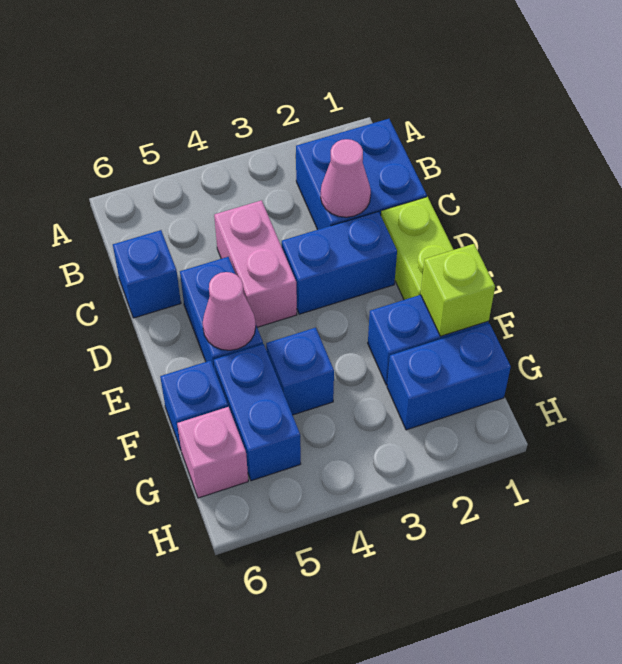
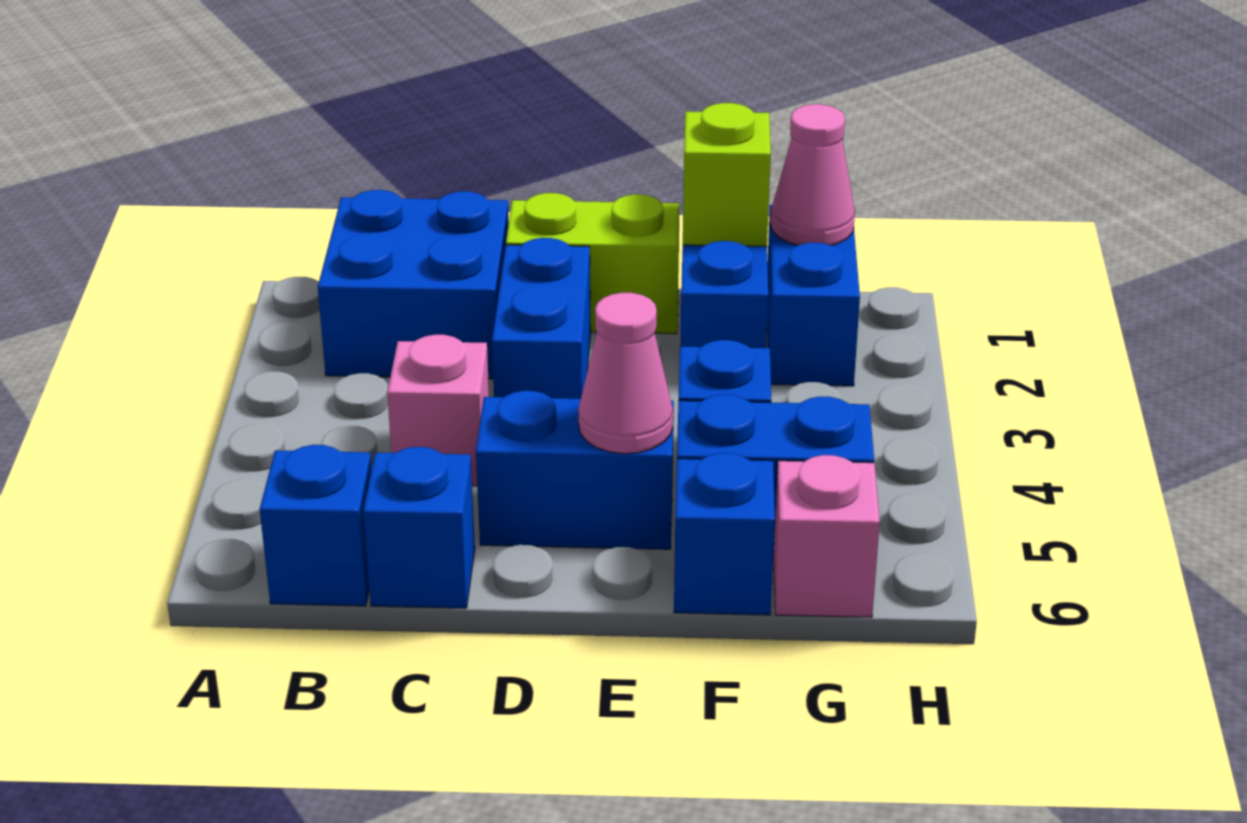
none -> blue 1x1 brick [260,445,372,606]
pink 1x1 cone [321,139,371,217] -> pink 1x1 cone moved to [771,104,855,245]
pink 1x2 brick [214,200,297,327] -> pink 1x1 brick [387,335,489,486]

